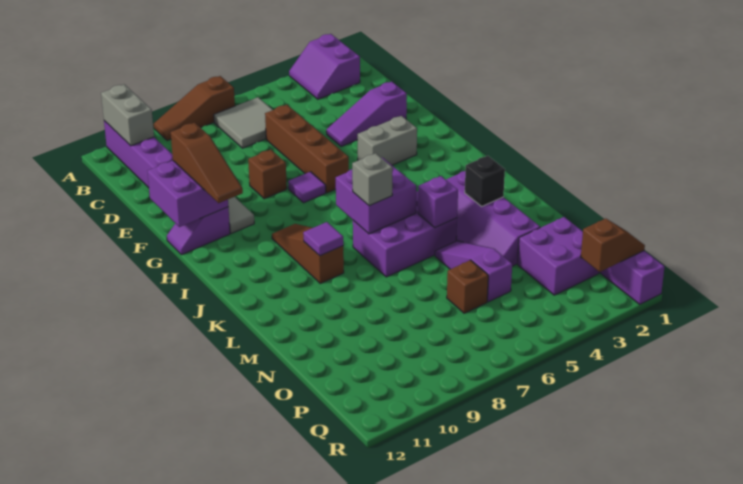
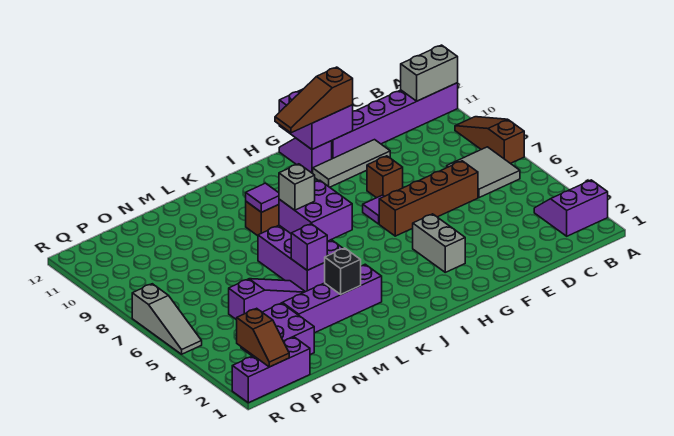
purple 1x3 slope [326,82,407,146] -> none
brown 1x1 brick [447,260,488,313] -> none
none -> grey 1x3 slope [132,284,202,354]

